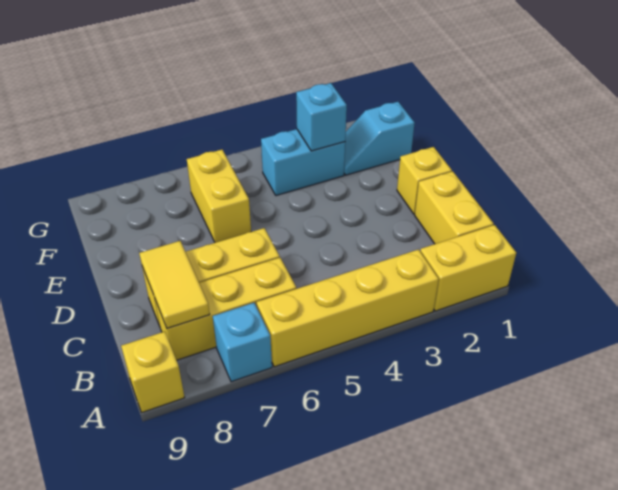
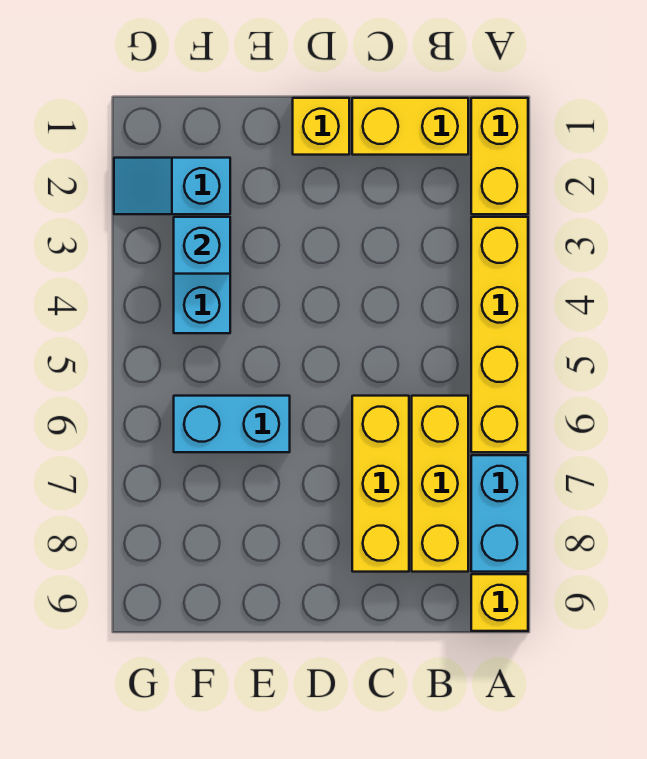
cyan 1x1 brick [213,303,272,382] -> cyan 1x2 brick [471,455,528,572]
yellow 1x2 tile [139,241,210,328] -> none
yellow 1x2 brick [187,150,251,243] -> cyan 1x2 brick [174,396,290,452]
cyan 1x2 slope [344,102,415,175] -> cyan 1x2 slope turned to [114,158,230,214]

